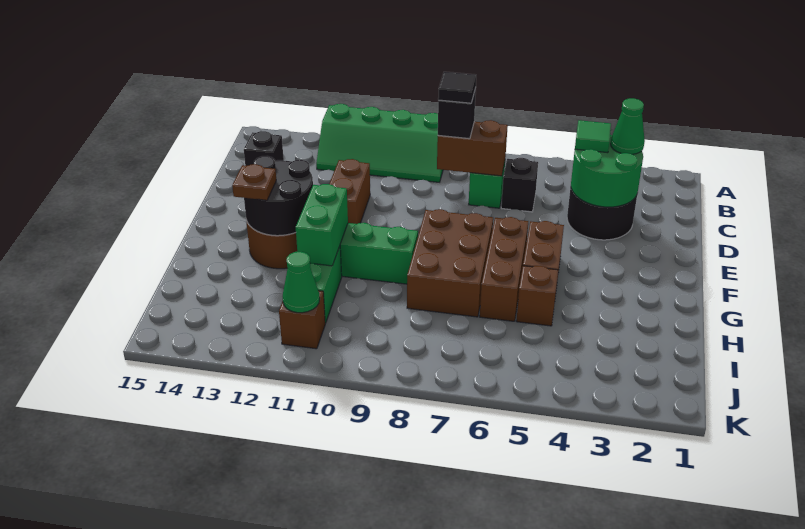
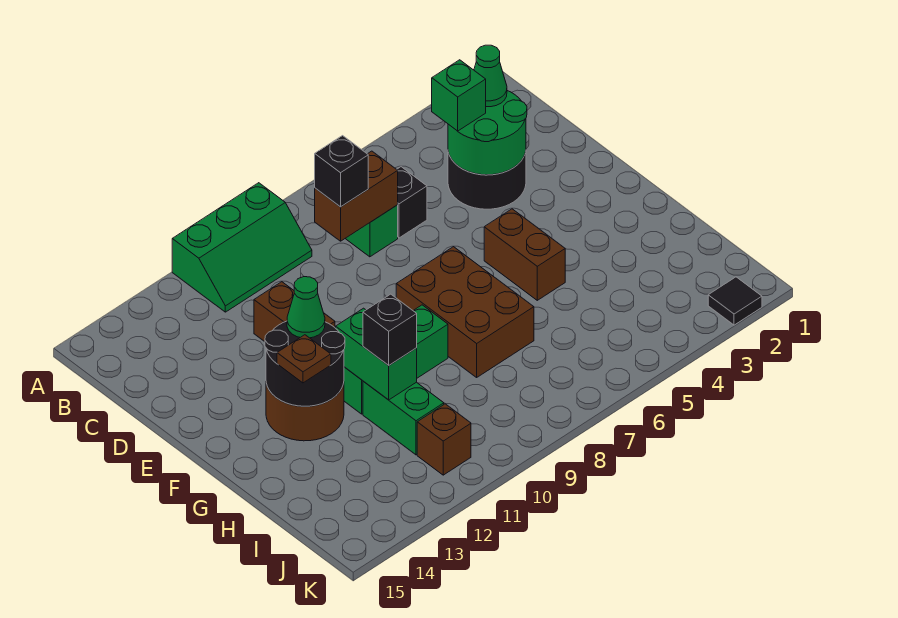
green 2x4 slope [316,104,443,182] -> green 2x3 slope [172,183,312,312]
green 1x1 tile [575,120,611,153] -> green 1x1 brick [432,60,486,131]
black 1x1 tile [438,72,476,103] -> black 1x1 tile moved to [708,277,762,325]
black 1x1 brick [244,131,284,166] -> black 1x1 brick moved to [363,294,417,365]
brown 1x3 brick [480,217,528,321] -> none
brown 1x1 brick [517,266,558,326] -> none
green 1x1 cone [283,252,320,313] -> green 1x1 cone moved to [287,277,325,338]

